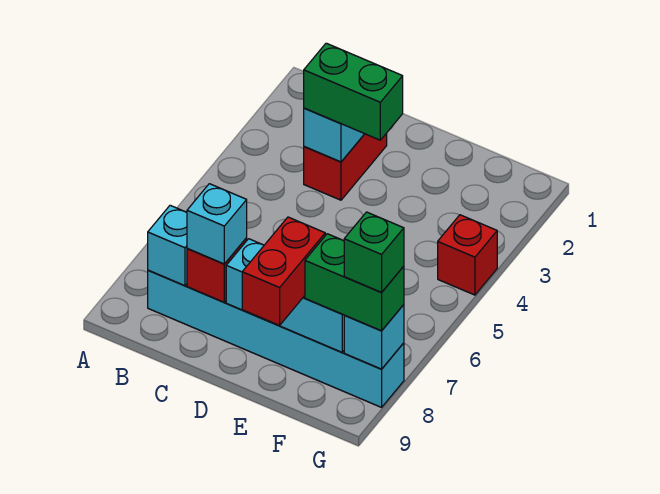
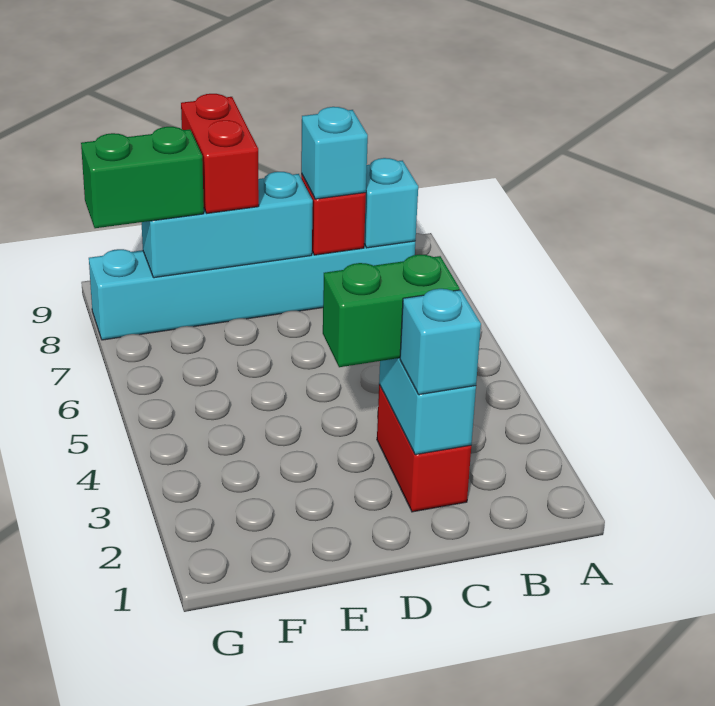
red 1x1 brick [438,215,497,295] -> none
cyan 1x1 brick [344,305,404,369] -> cyan 1x1 brick moved to [400,289,481,395]
green 1x1 brick [344,212,404,292] -> none

